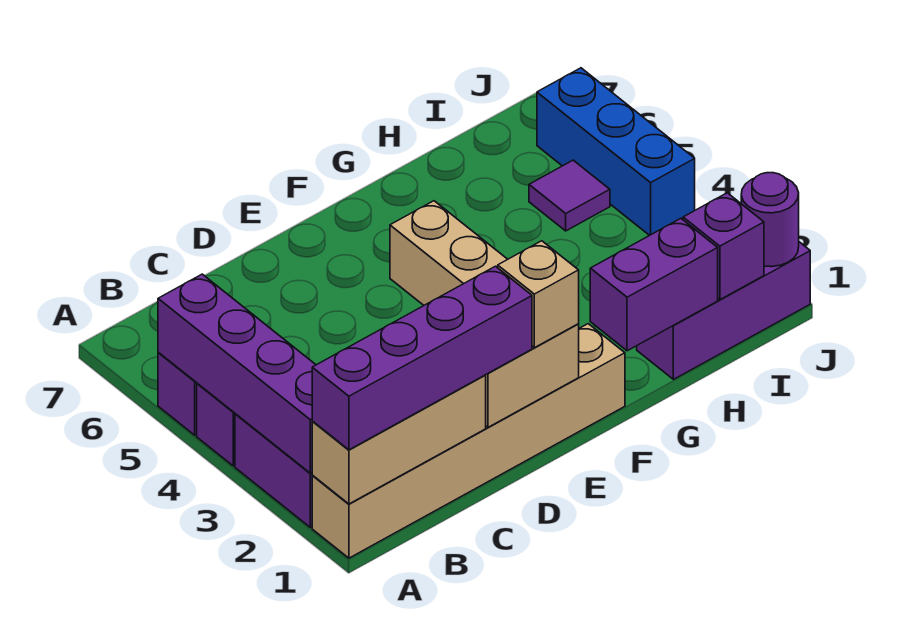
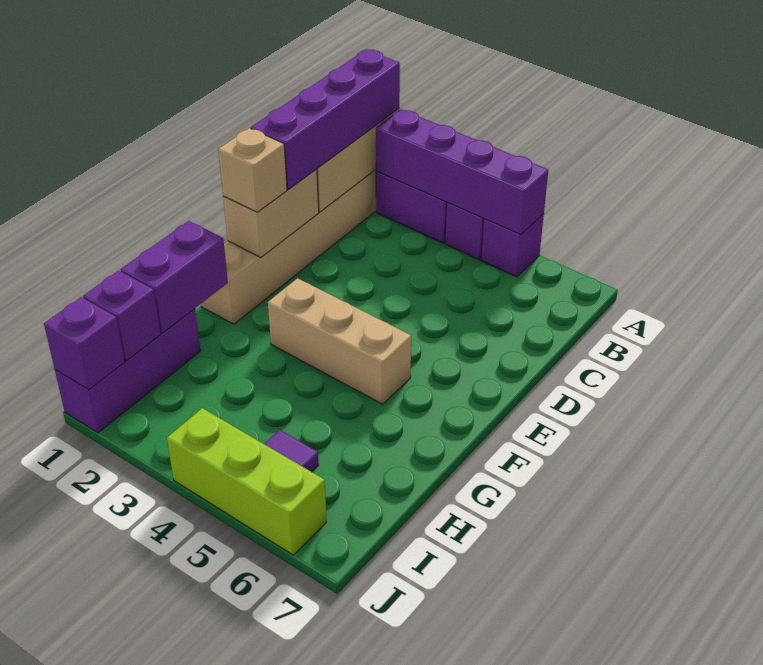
purple 1x1 round brick [741,173,799,267] -> purple 1x1 brick [44,297,125,390]
blue 1x3 brick [537,68,695,235] -> lime 1x3 brick [167,408,326,555]

